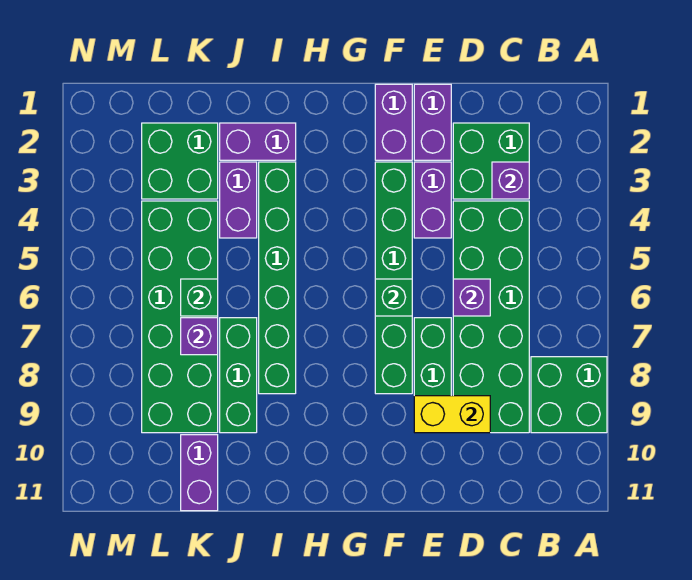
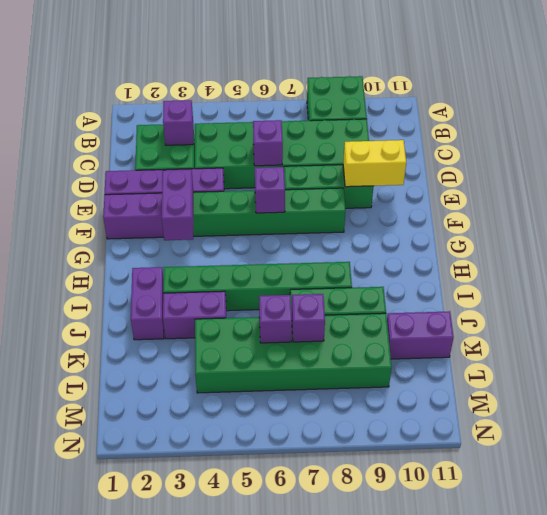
yellow 1x2 brick [414,396,490,433] -> yellow 1x2 brick turned to [343,140,406,187]
none -> purple 1x2 brick [162,169,193,240]
green 1x1 brick [375,279,412,316] -> purple 1x1 brick [255,167,285,213]
green 2x2 brick [142,123,218,199] -> none
green 1x1 brick [181,279,218,316] -> purple 1x1 brick [259,295,292,343]

